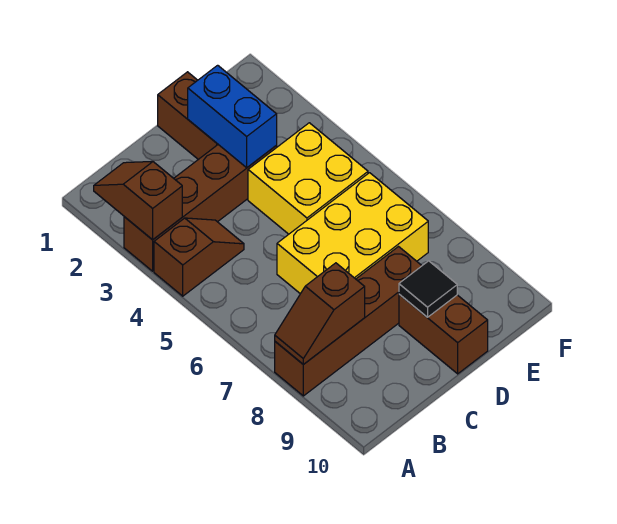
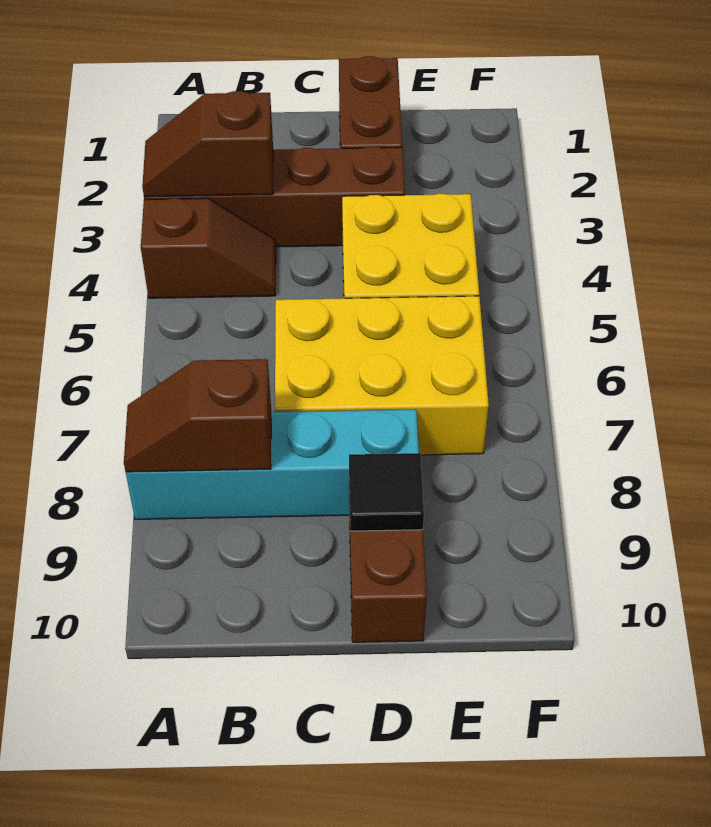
brown 1x2 slope [94,161,182,240] -> brown 1x2 slope turned to [142,91,273,197]
brown 1x4 brick [275,247,422,396] -> cyan 1x4 brick [126,410,419,519]
blue 1x2 brick [188,65,277,168] -> none

